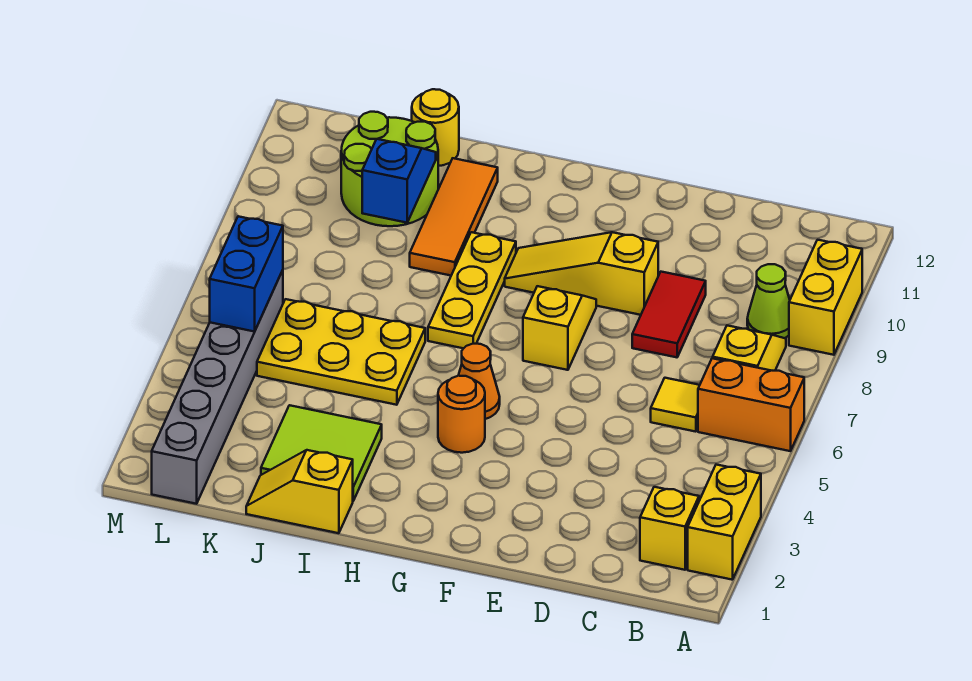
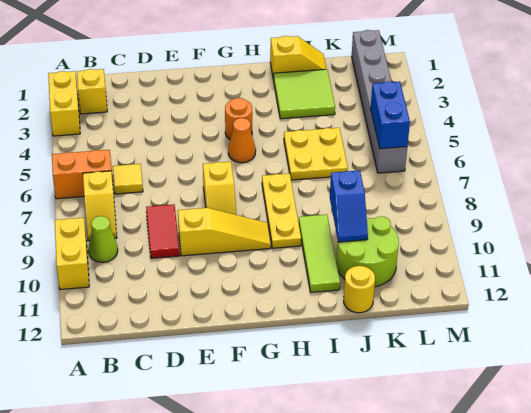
yellow 2x3 plate [257,299,425,405] -> yellow 2x2 plate [284,128,348,180]
orange 1x3 tile [410,158,498,276] -> lime 1x3 tile [299,214,340,292]

